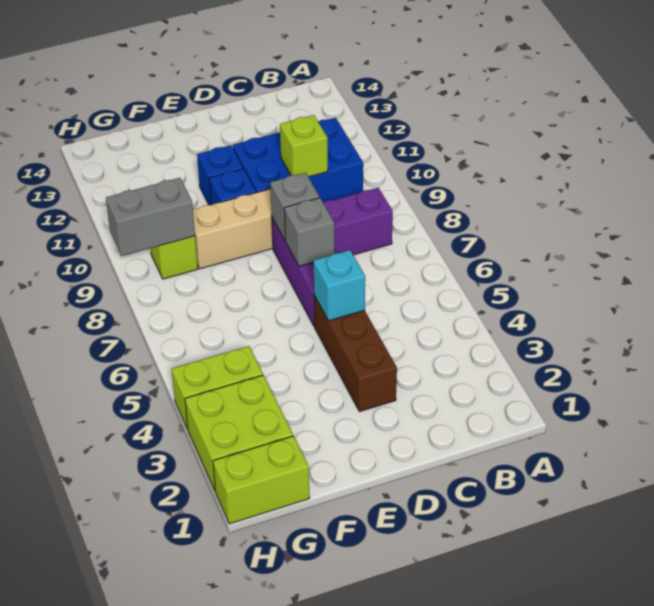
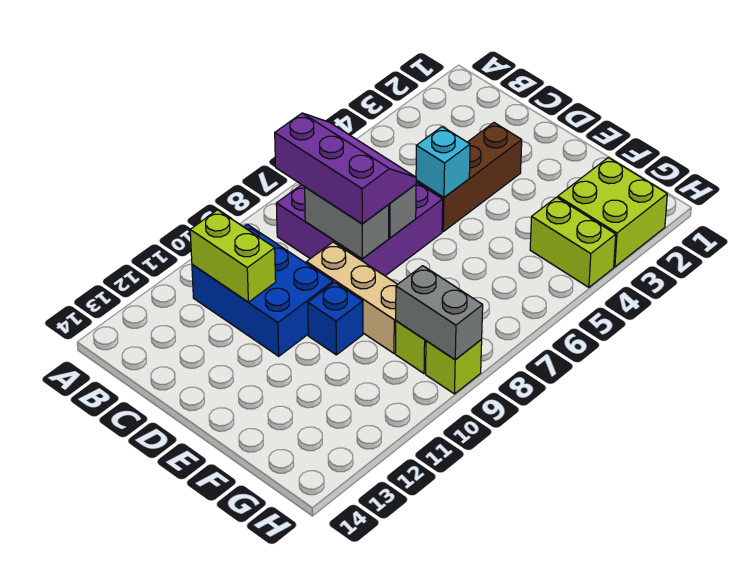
none -> purple 2x3 slope [275,113,416,224]
lime 1x1 brick [280,115,328,177] -> lime 1x1 brick moved to [426,340,482,394]
grey 1x1 brick [270,173,320,240] -> grey 1x2 brick [305,187,389,259]
blue 1x1 brick [197,145,243,205] -> none
lime 1x2 brick [213,436,310,524] -> lime 1x2 brick moved to [190,210,276,302]

